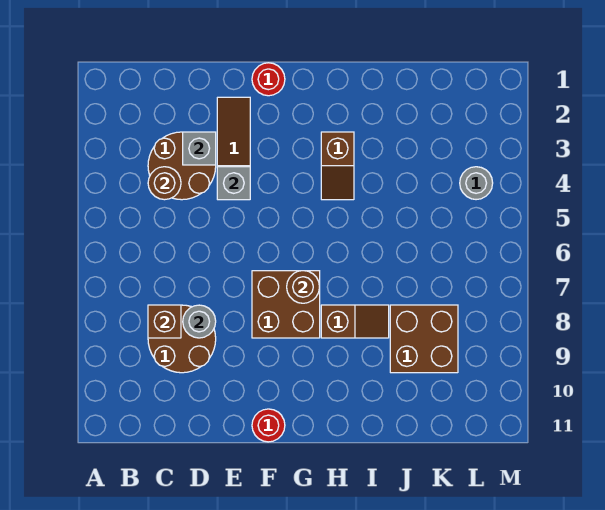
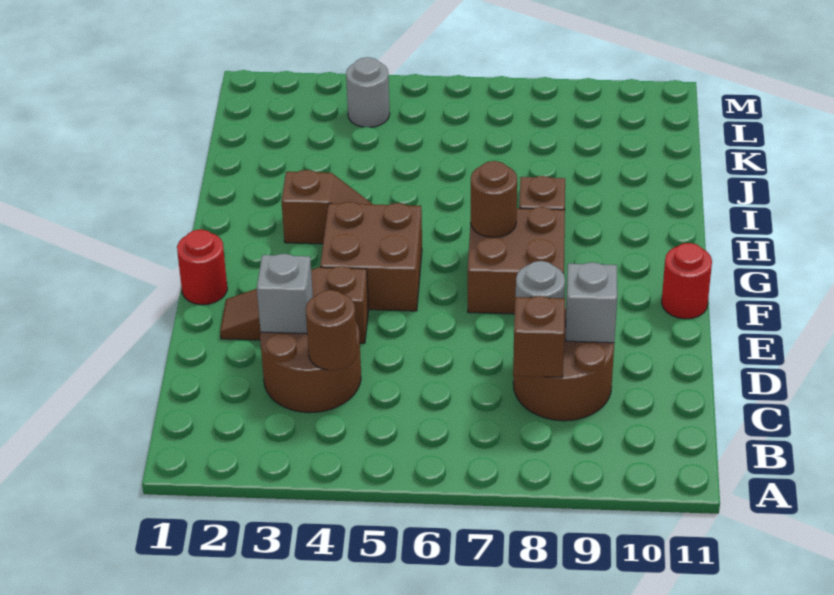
grey 1x1 brick [217,167,250,200] -> grey 1x1 brick moved to [566,262,617,343]
brown 2x2 brick [390,305,458,373] -> brown 2x2 brick moved to [320,202,422,311]

